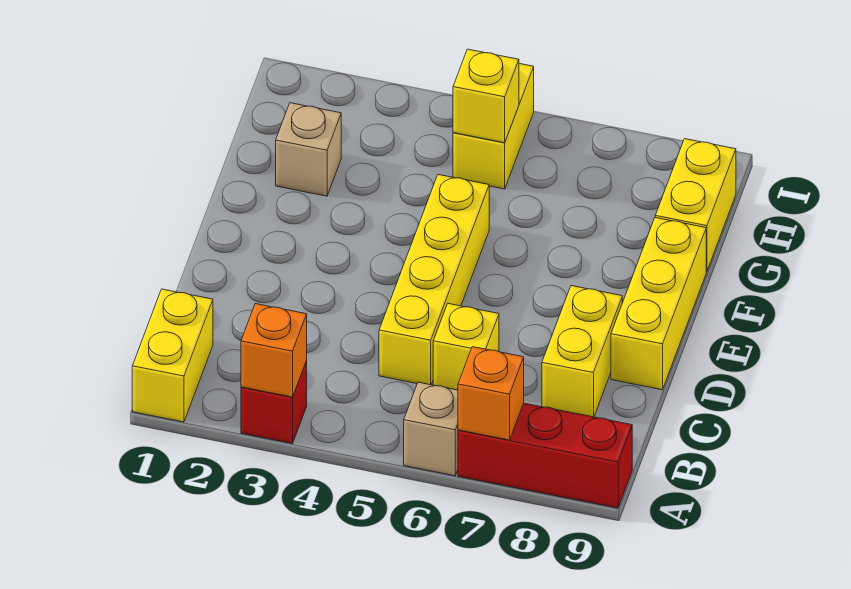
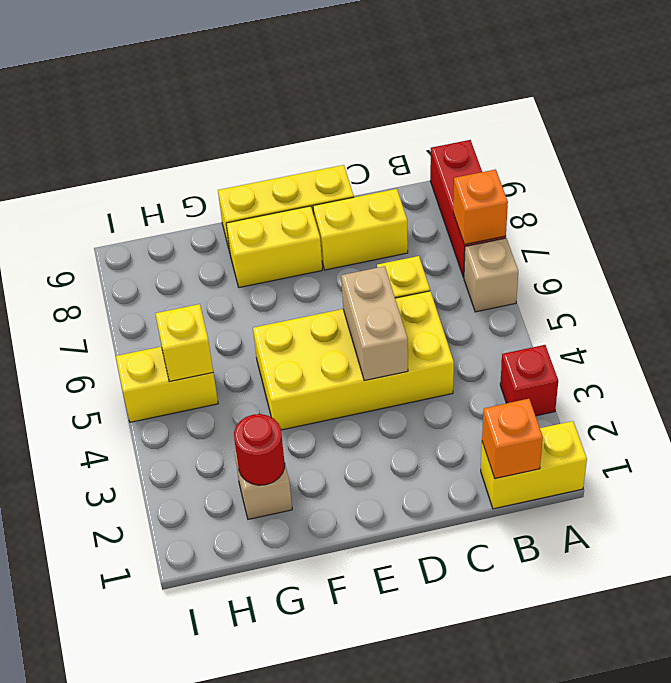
orange 1x1 brick [241,304,307,397] -> orange 1x1 brick moved to [482,399,543,479]
yellow 1x4 brick [379,175,489,385] -> yellow 2x4 brick [253,291,454,430]
none -> tan 1x2 brick [341,266,408,381]
none -> red 1x1 round brick [234,414,285,485]
yellow 1x2 brick [655,139,736,272] -> yellow 1x2 brick moved to [226,206,322,287]

